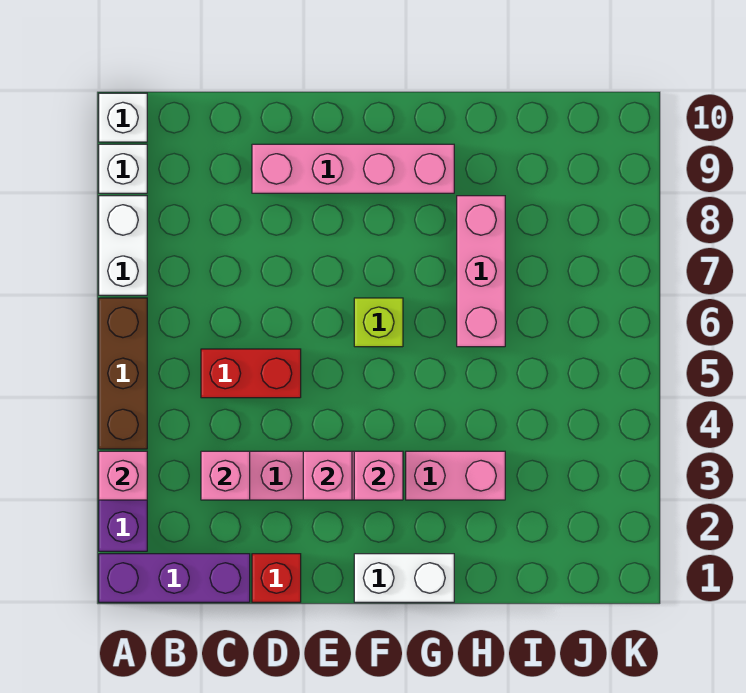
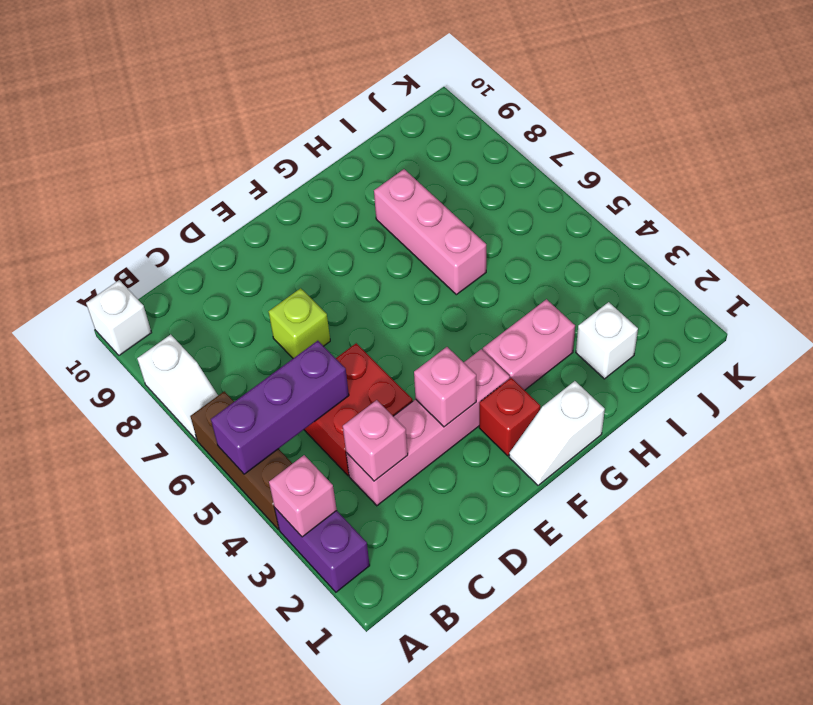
purple 1x3 brick [99,554,250,602] -> purple 1x3 brick moved to [211,341,349,474]
white 1x2 brick [99,196,147,295] -> white 1x2 slope [137,335,218,440]
white 1x1 brick [99,144,147,193] -> white 1x1 brick moved to [576,302,638,379]
red 1x2 brick [201,349,301,398] -> red 2x2 brick [304,343,413,476]
red 1x1 brick [252,554,301,602] -> red 1x1 brick moved to [479,378,540,456]
pink 1x4 brick [252,144,454,193] -> none
white 1x2 brick [354,554,454,602] -> white 1x2 slope [509,381,605,485]
pink 1x1 brick [354,451,403,500] -> none
lime 1x1 brick [354,298,403,347] -> lime 1x1 brick moved to [269,288,330,358]

